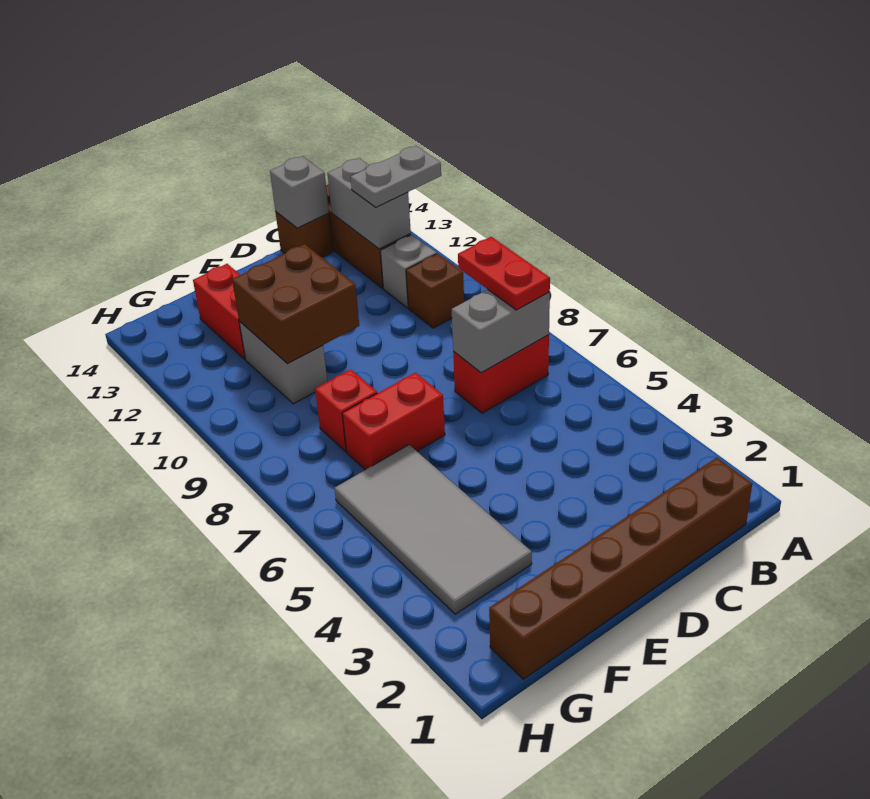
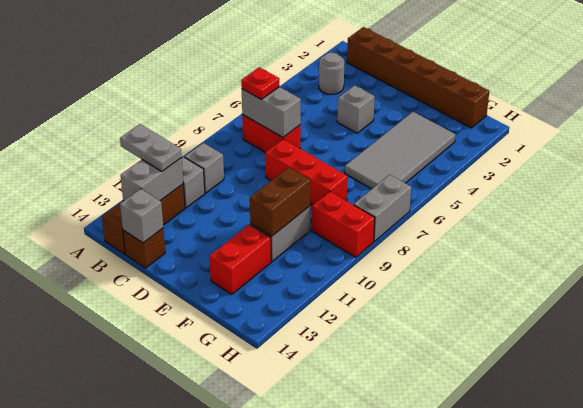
none -> grey 1x1 round brick [319,53,345,94]
red 1x2 plate [458,237,550,310] -> red 1x1 plate [241,67,279,100]
brown 1x1 brick [406,254,464,328] -> grey 1x1 brick [185,143,224,193]
none -> grey 1x1 brick [337,85,375,133]
red 1x2 brick [342,373,445,470] -> red 1x2 brick moved to [312,192,375,257]
brown 2x2 brick [232,244,359,364] -> brown 1x2 brick [250,167,310,236]
red 1x1 brick [315,369,377,452] -> red 1x3 brick [265,139,348,205]
none -> grey 1x2 brick [354,175,411,241]

